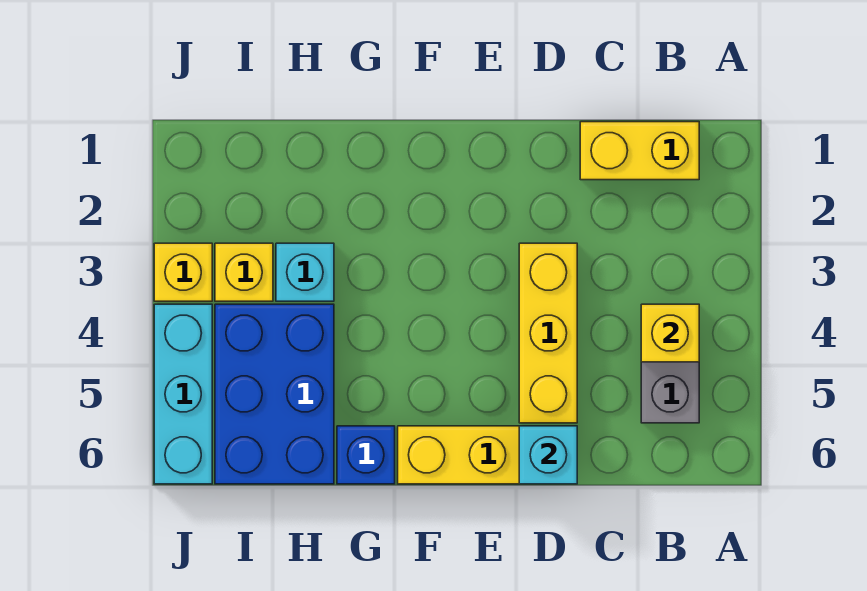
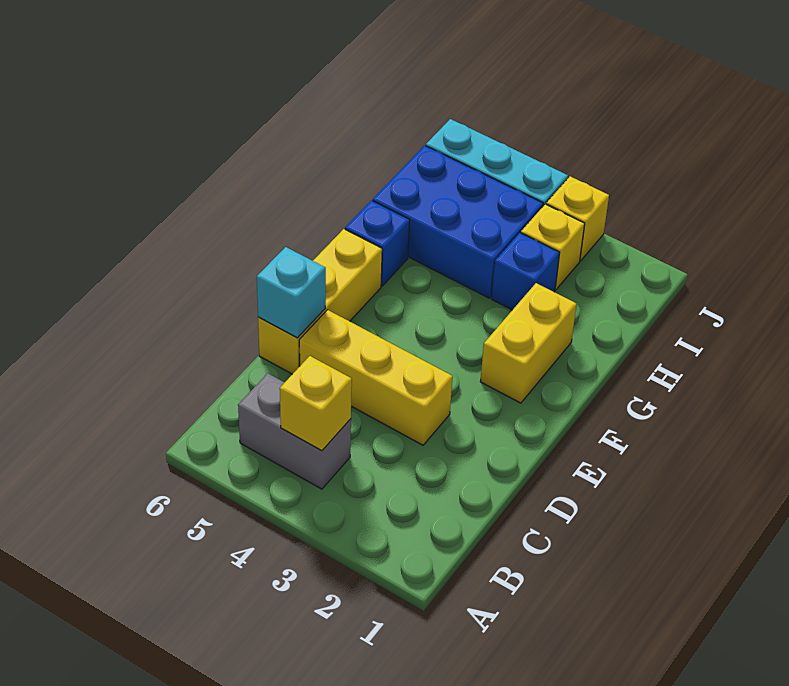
yellow 1x2 brick [580,122,699,180] -> yellow 1x2 brick moved to [480,283,577,403]
cyan 1x1 brick [276,243,334,301] -> blue 1x1 brick [492,233,560,310]

